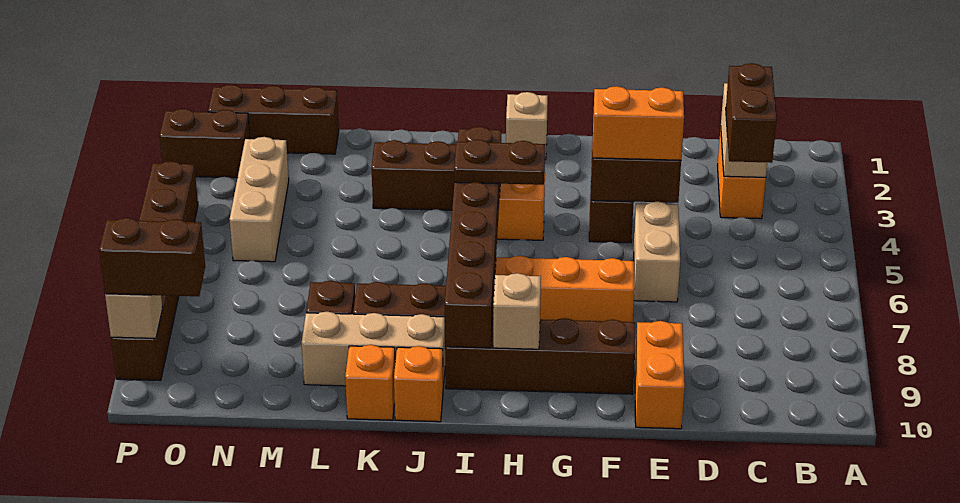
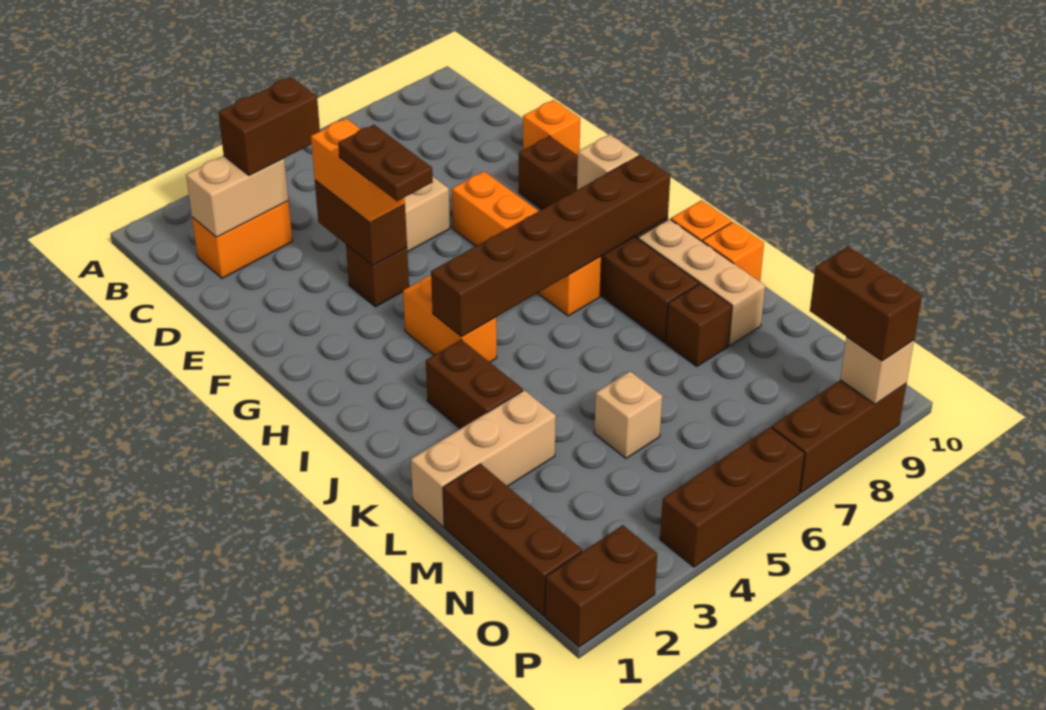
orange 1x2 brick [635,321,685,429] -> orange 1x1 brick [523,100,580,155]
tan 1x1 brick [506,92,548,160] -> tan 1x1 brick moved to [594,371,662,458]
brown 1x2 plate [454,139,545,185] -> brown 1x2 plate moved to [338,125,433,201]
tan 1x3 brick [230,137,289,262] -> tan 1x3 brick moved to [411,390,556,527]
brown 1x2 brick [159,109,250,178] -> brown 1x2 brick turned to [545,525,657,647]

